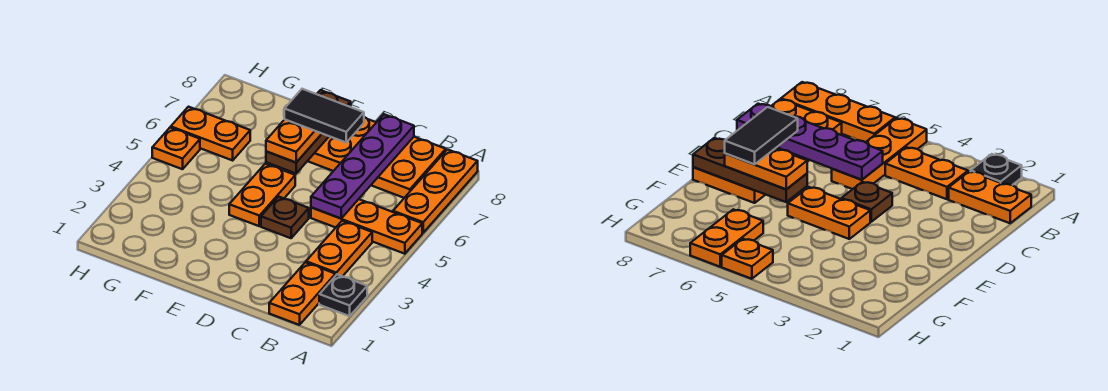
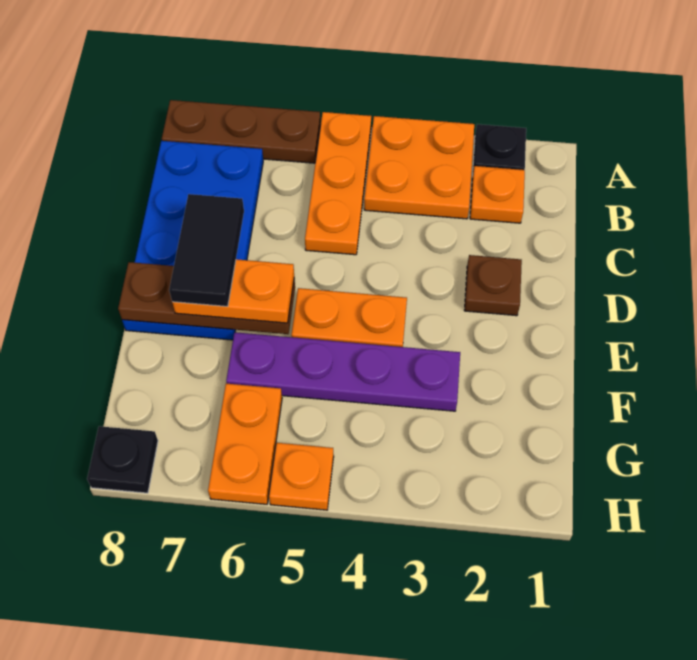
orange 1x3 plate [393,150,478,233] -> brown 1x3 plate [162,100,321,163]
orange 1x2 plate [269,262,335,325] -> orange 1x1 plate [470,166,525,223]
orange 1x2 plate [306,221,372,276] -> orange 2x2 plate [364,116,474,219]
orange 2x4 plate [308,117,446,198] -> blue 2x4 plate [122,141,263,340]
purple 1x4 plate [311,114,414,218] -> purple 1x4 plate moved to [226,332,460,411]
brown 1x1 plate [261,197,309,238] -> brown 1x1 plate moved to [464,255,522,316]
none -> black 1x1 plate [87,426,158,493]

